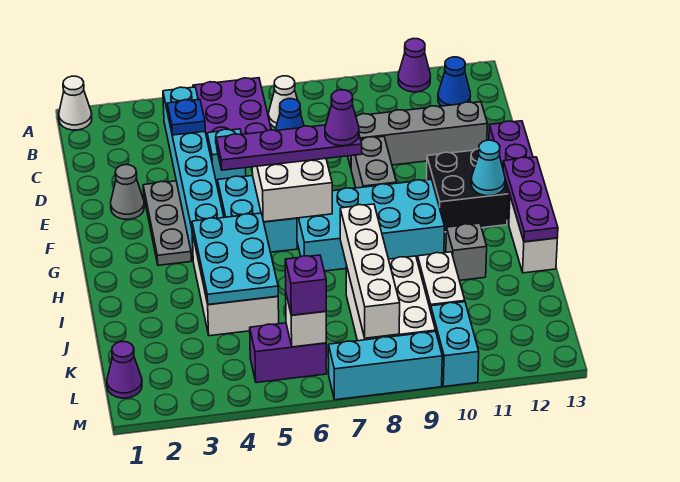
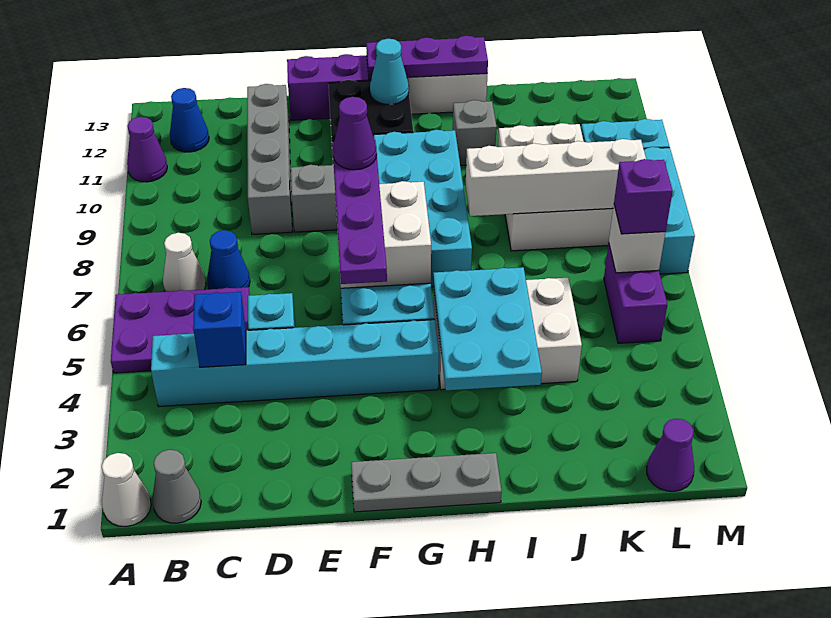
blue 1x1 plate [167,99,205,135] -> blue 1x1 brick [193,292,246,367]
grey 1x1 cone [111,165,144,219] -> grey 1x1 cone moved to [152,450,201,523]
grey 1x3 plate [143,181,191,265] -> grey 1x3 plate moved to [351,453,502,512]
cyan 2x3 plate [192,213,278,305] -> cyan 2x3 plate turned to [433,267,542,390]

